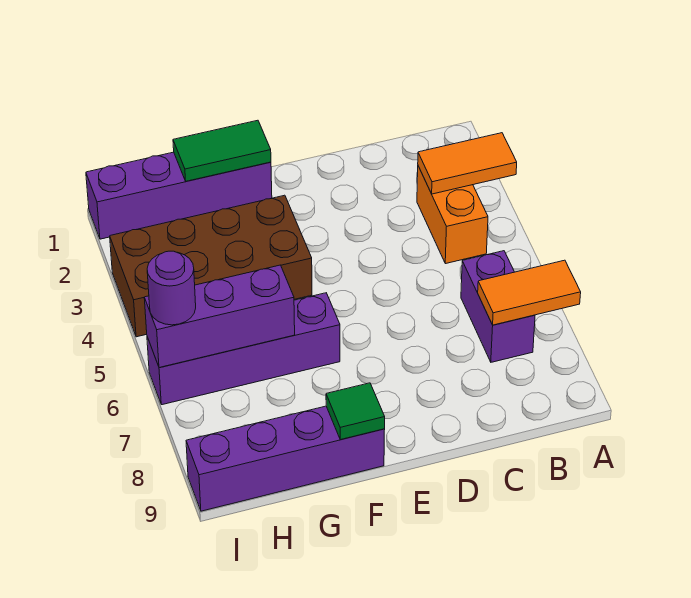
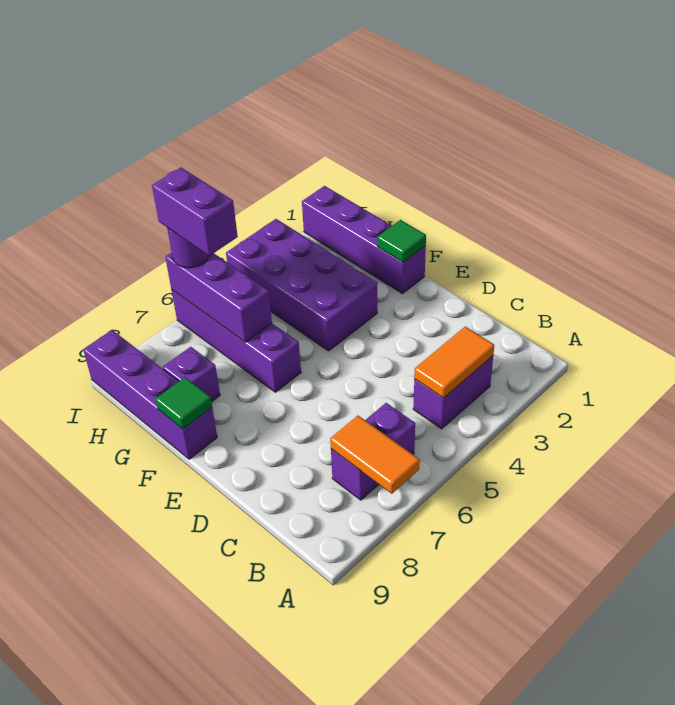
orange 1x2 tile [418,133,517,194] -> orange 1x2 tile turned to [414,327,494,398]
orange 1x2 brick [417,166,488,264] -> purple 1x2 brick [413,356,493,429]
green 1x2 tile [173,120,271,181] -> green 1x1 tile [378,220,426,262]
brown 2x4 brick [110,195,312,337] -> purple 2x4 brick [226,219,377,351]
none -> purple 1x1 brick [163,347,220,402]
none -> purple 1x2 brick [152,167,238,256]

